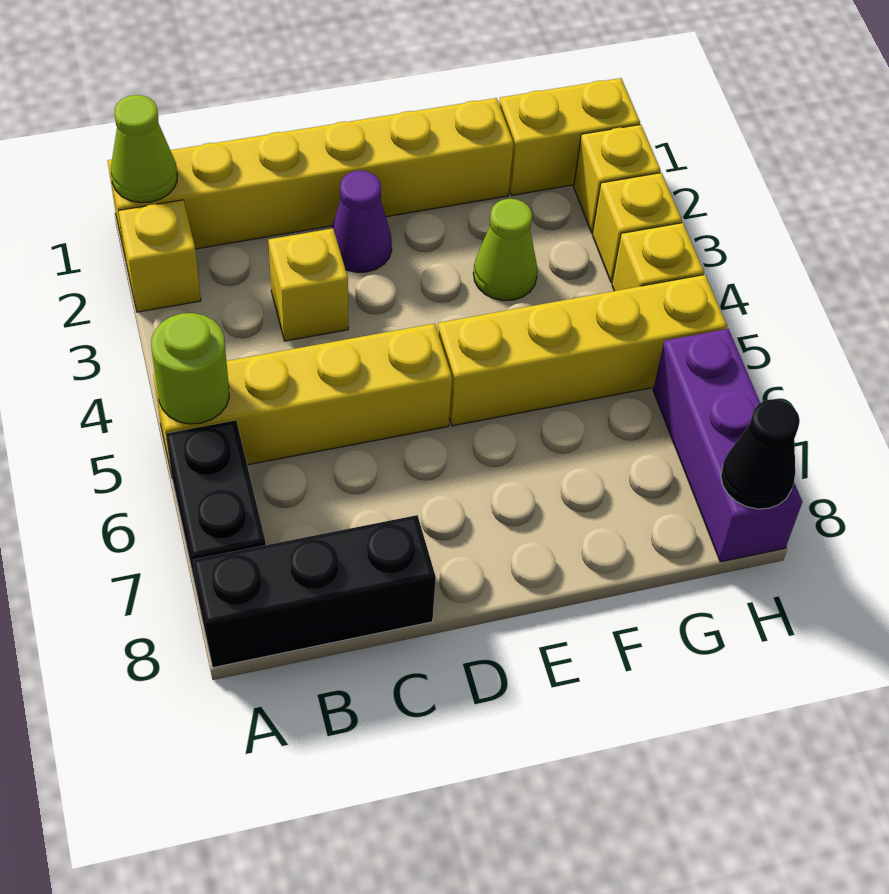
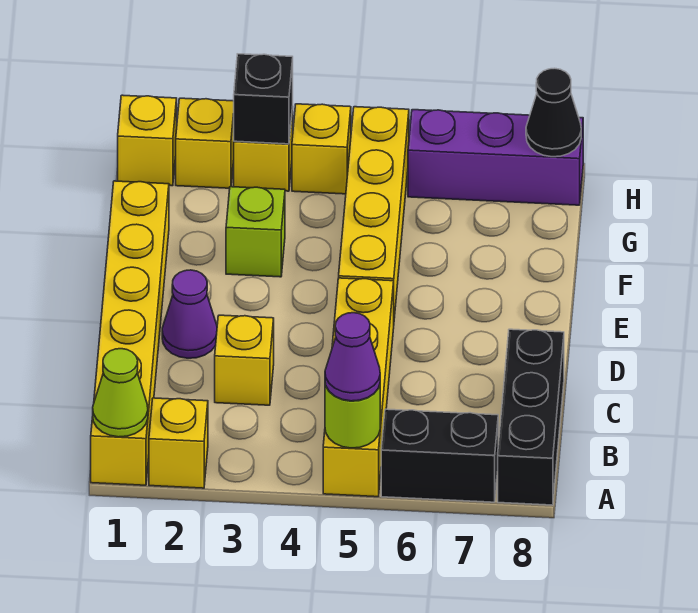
none -> purple 1x1 cone [325,313,380,401]
lime 1x1 cone [473,199,538,301] -> lime 1x1 brick [226,187,285,277]
yellow 1x2 brick [499,78,640,195] -> yellow 1x1 brick [118,95,177,186]
none -> black 1x1 brick [234,54,293,144]

